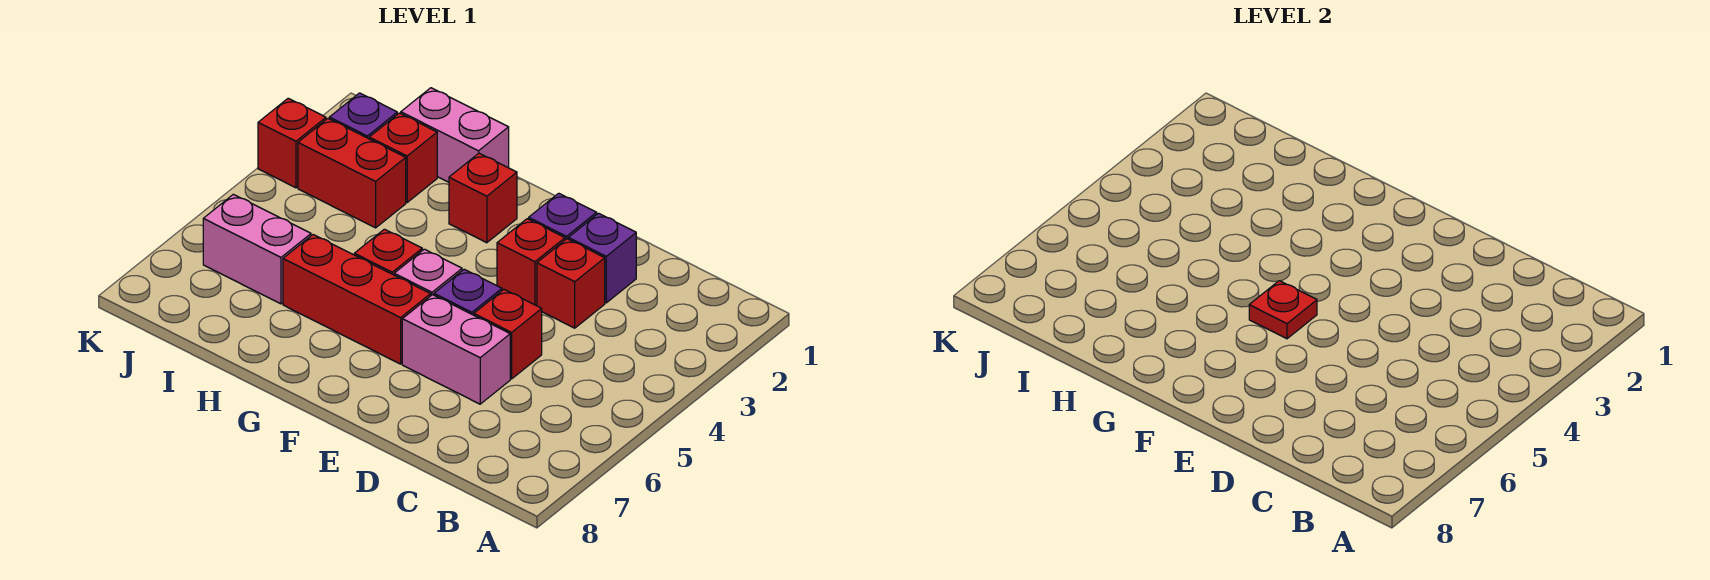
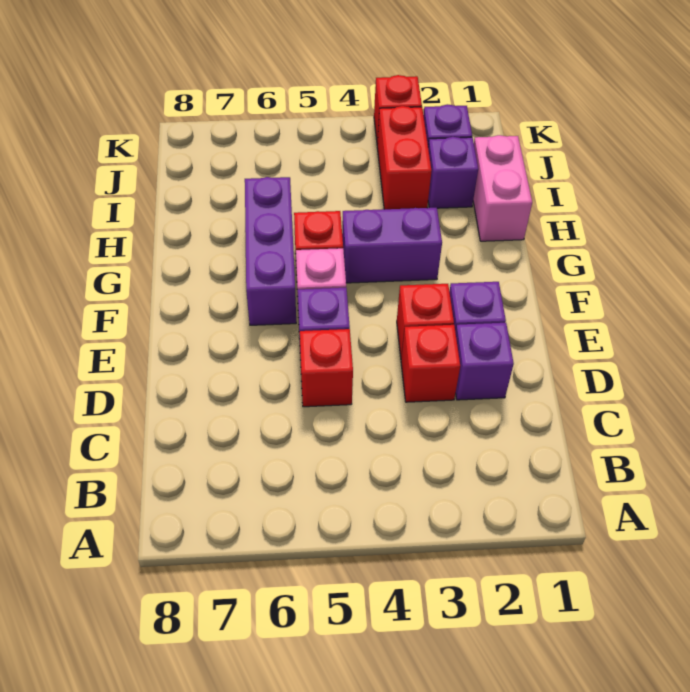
pink 1x2 brick [402,295,510,404] -> none
red 1x1 plate [1249,281,1317,339] -> none
red 1x3 brick [283,235,431,364] -> purple 1x3 brick [245,177,296,325]
red 1x1 brick [449,153,517,243] -> none
none -> purple 1x2 brick [342,207,442,283]
red 1x1 brick [369,113,437,202] -> purple 1x1 brick [428,137,478,208]
pink 1x2 brick [203,194,311,304] -> none

